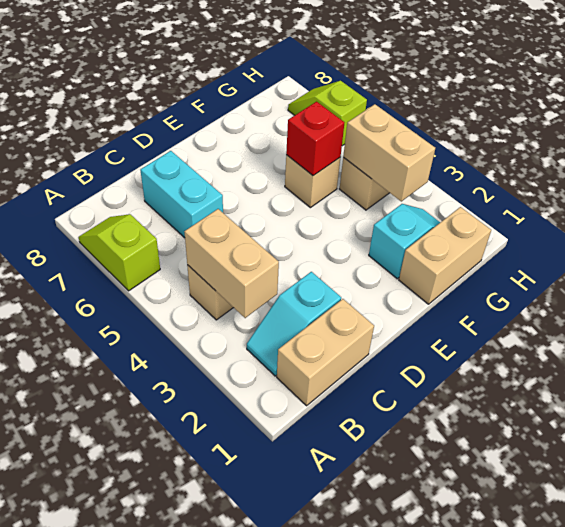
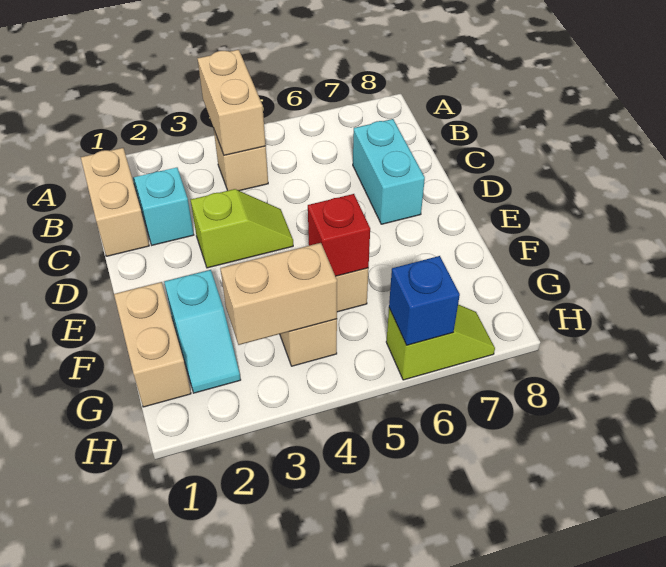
lime 1x2 slope [78,214,160,291] -> lime 1x2 slope moved to [191,189,293,268]
tan 1x2 brick [184,209,279,318] -> tan 1x2 brick turned to [197,50,266,155]
cyan 1x2 brick [140,151,223,238] -> cyan 1x2 brick turned to [353,119,425,224]
none -> blue 1x1 brick [389,256,460,345]

